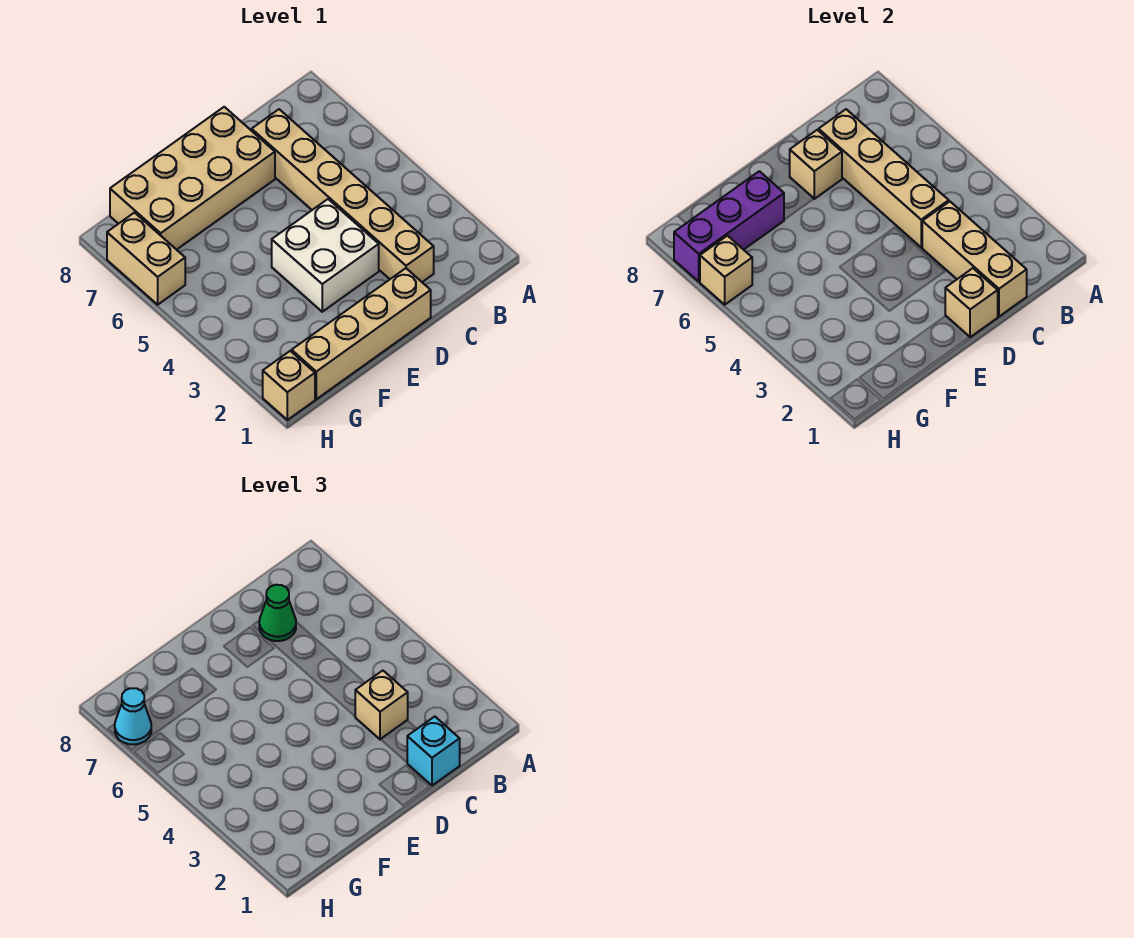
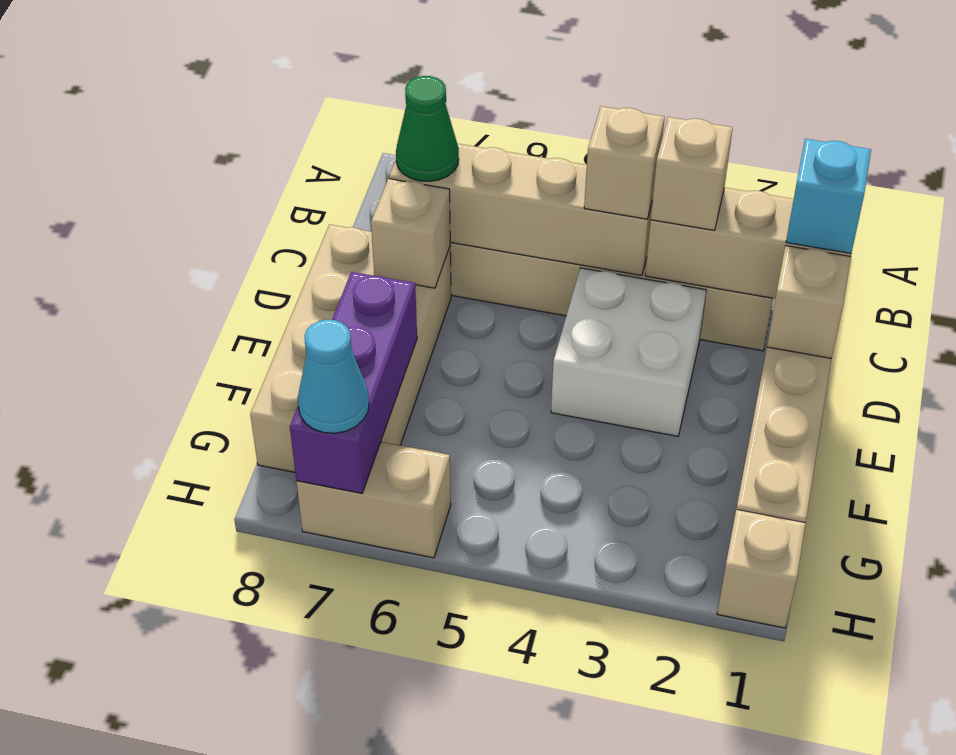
tan 1x1 brick [700,236,752,305] -> tan 1x1 brick moved to [584,106,665,219]

